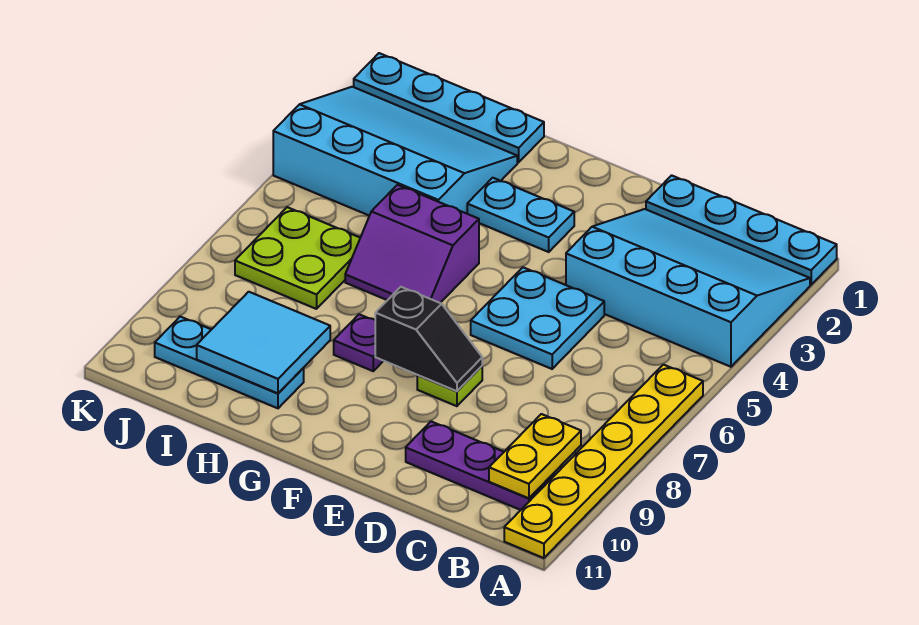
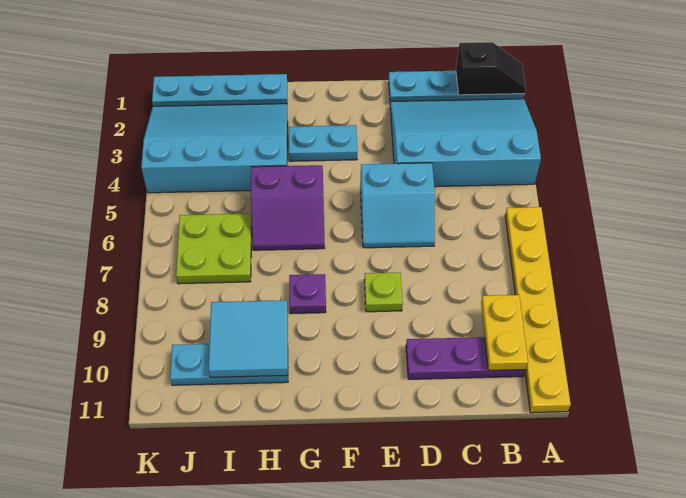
cyan 2x2 plate [471,267,604,369] -> cyan 2x2 slope [360,163,435,248]
black 1x2 slope [375,287,482,391] -> black 1x2 slope moved to [456,42,526,95]

